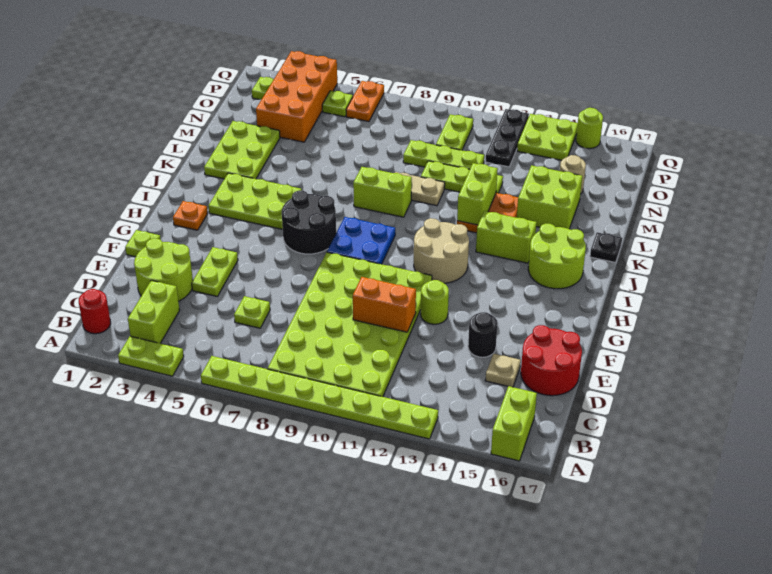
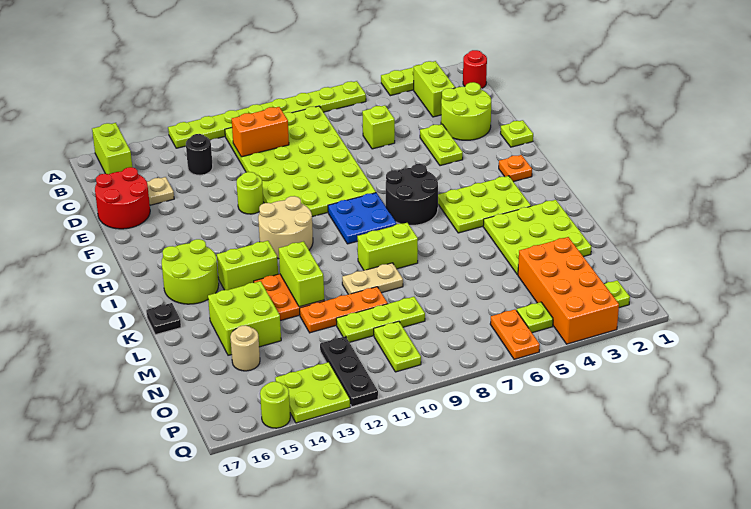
lime 1x1 plate [234,296,270,328] -> lime 1x1 brick [362,105,395,149]
orange 1x2 brick [353,277,416,332] -> orange 1x2 brick moved to [232,107,289,157]
black 1x1 round brick [468,312,498,357] -> black 1x1 round brick moved to [186,134,213,175]
lime 2x3 plate [204,121,280,179] -> lime 3x3 plate [483,200,592,275]
lime 1x3 plate [421,161,503,193] -> orange 1x3 plate [300,287,388,333]

